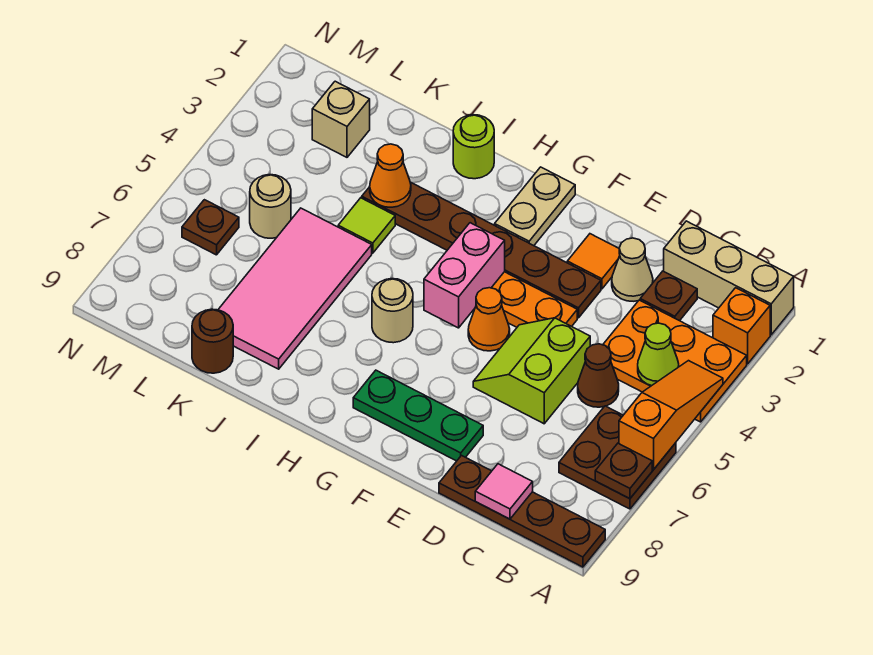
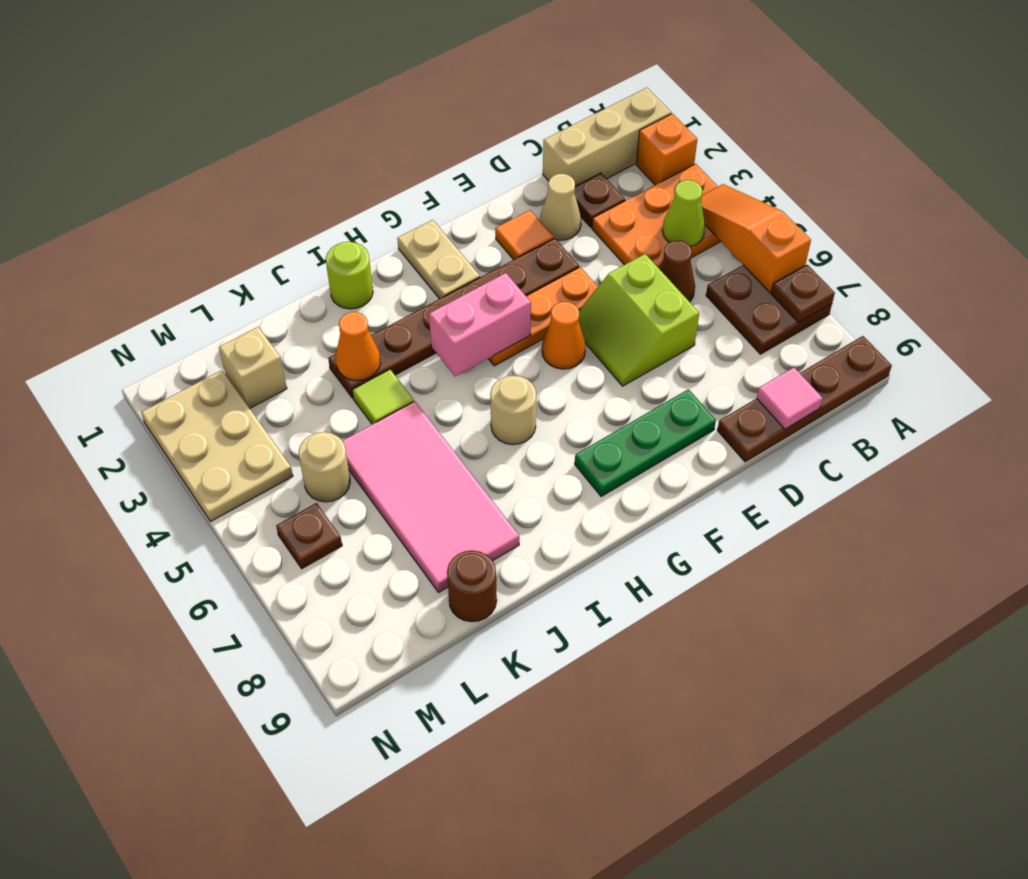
pink 1x2 brick [424,223,505,328] -> pink 1x2 brick turned to [429,273,531,376]
none -> tan 2x3 plate [141,370,293,522]

